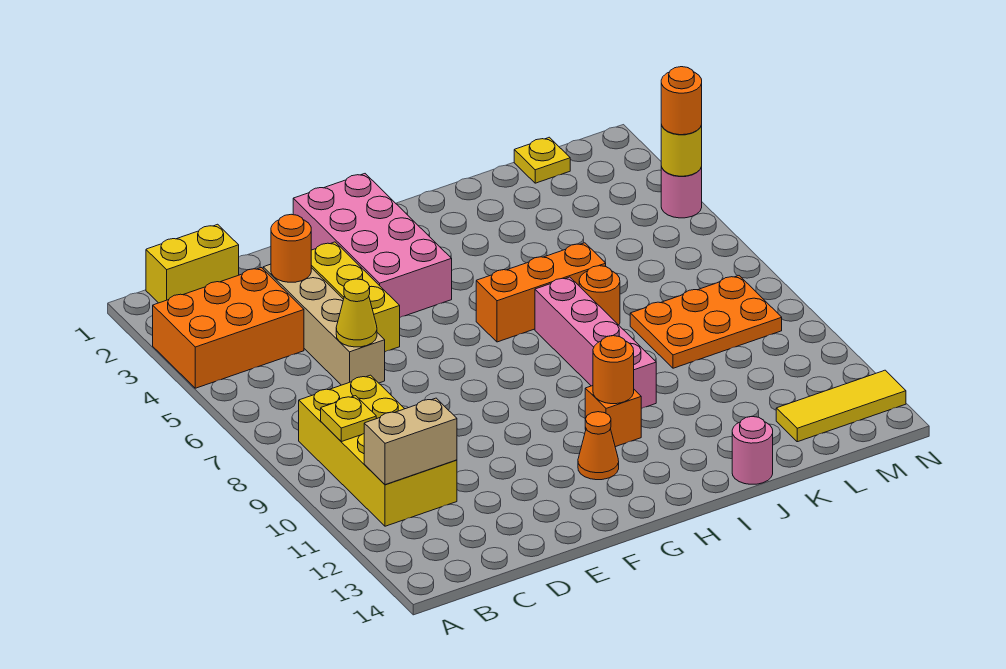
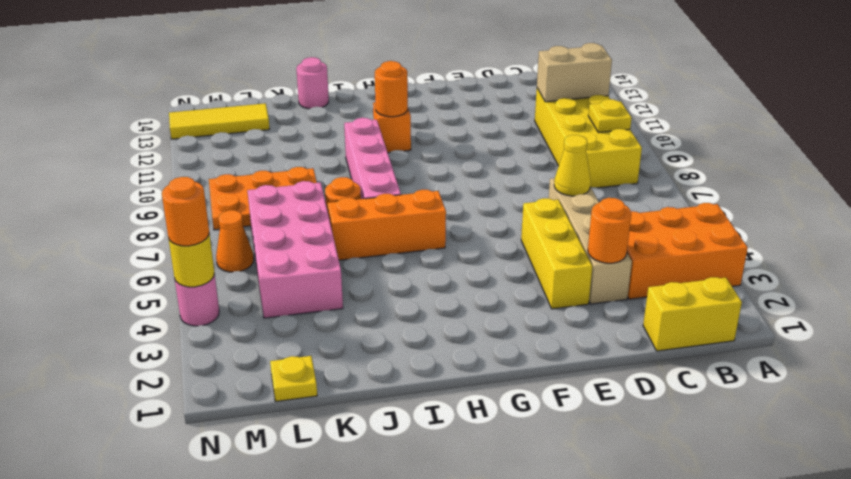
pink 2x4 brick [293,174,452,317] -> pink 2x4 brick moved to [247,181,343,318]
orange 1x1 cone [578,412,619,480] -> orange 1x1 cone moved to [216,210,254,272]

